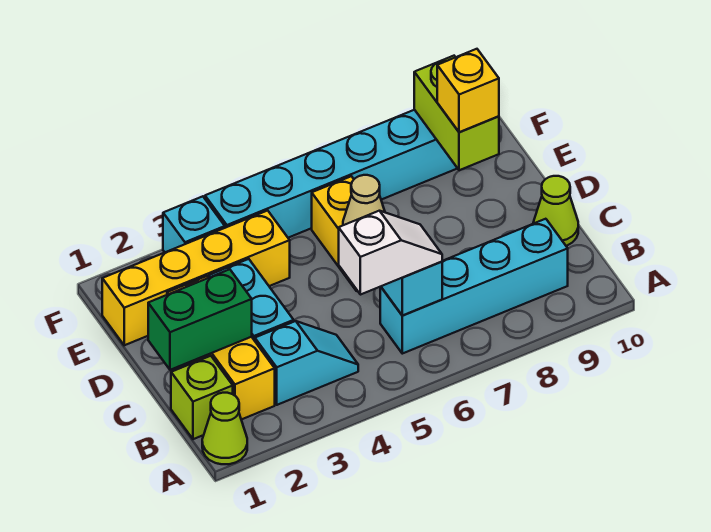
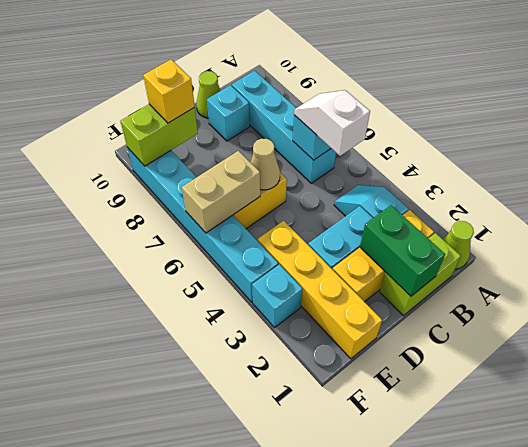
lime 1x1 brick [171,356,233,439] -> lime 1x2 brick [380,233,461,316]
none -> cyan 1x1 brick [207,85,250,141]
none -> tan 1x2 brick [182,151,260,233]

